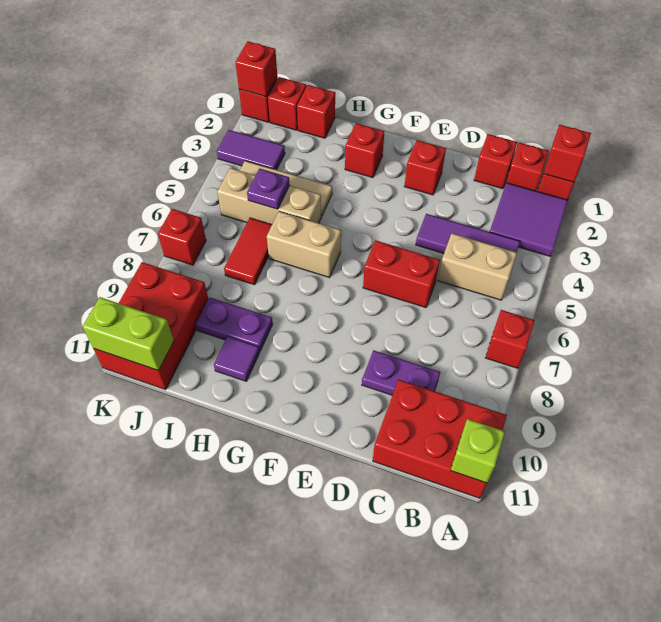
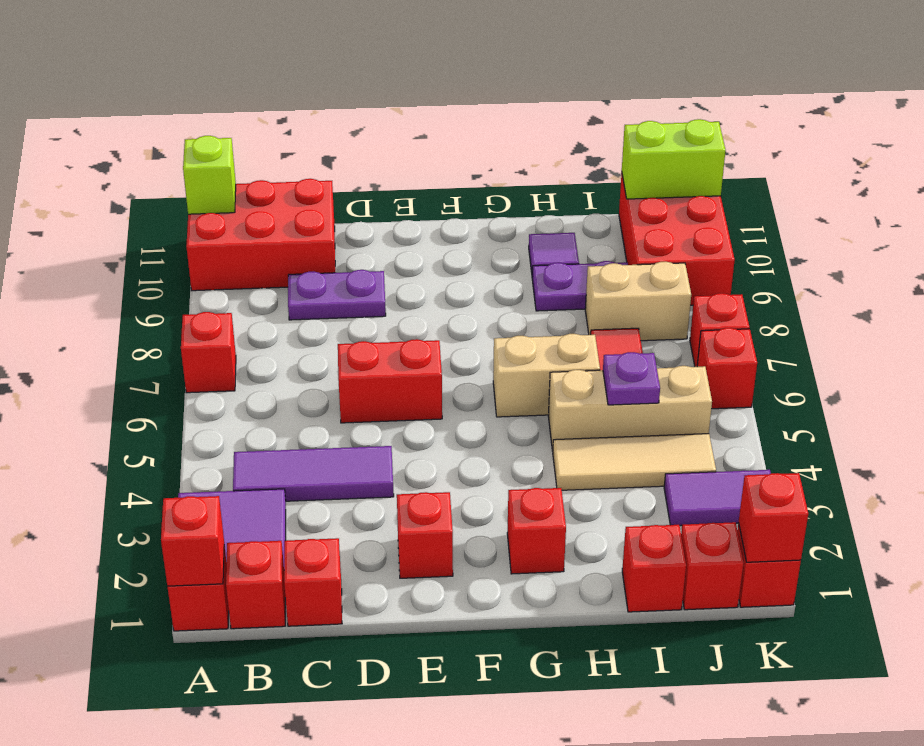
tan 1x2 brick [438,233,517,300] -> tan 1x2 brick moved to [585,262,691,341]
none -> red 1x1 brick [697,328,757,409]

